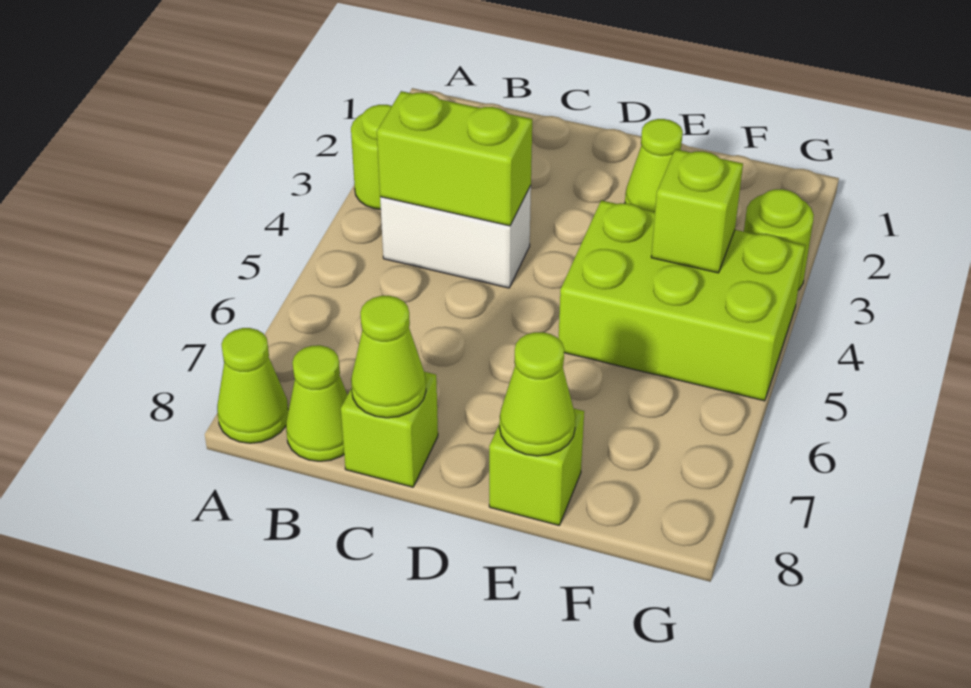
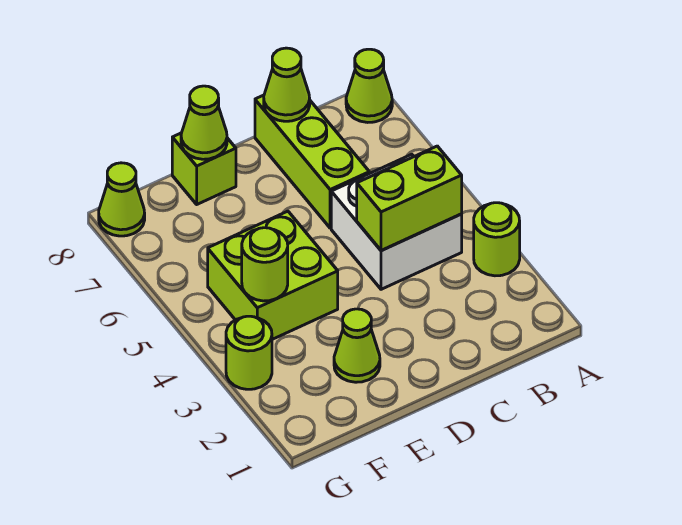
white 1x2 brick [380,185,531,288] -> white 2x2 brick [331,154,462,289]
lime 1x1 cone [286,345,347,461] -> lime 1x1 cone moved to [99,163,145,236]
lime 1x1 brick [341,372,438,487] -> lime 1x3 brick [255,95,369,228]
lime 2x3 brick [559,200,805,401] -> lime 2x2 brick [208,211,338,339]
lime 1x1 brick [651,149,743,273] -> lime 1x1 round brick [242,228,288,301]

